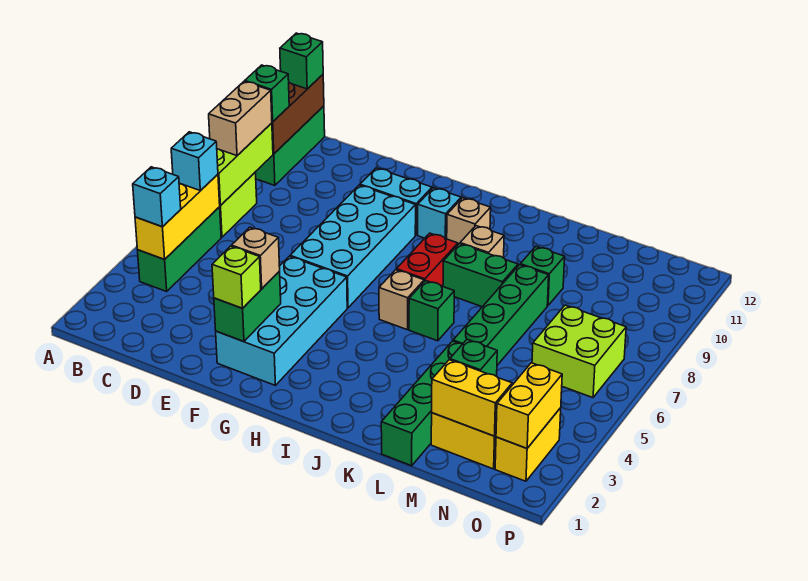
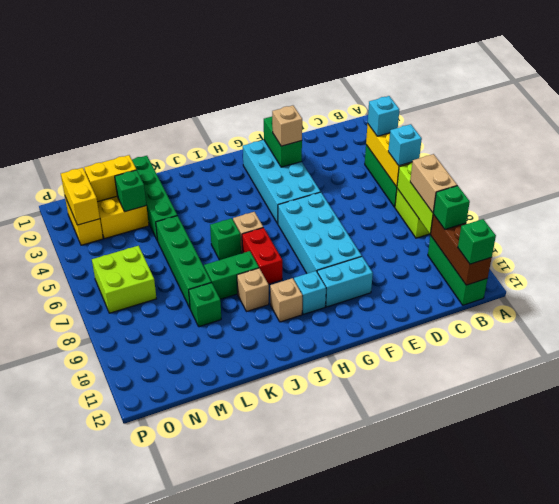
lime 1x1 brick [212,246,261,308] -> none

